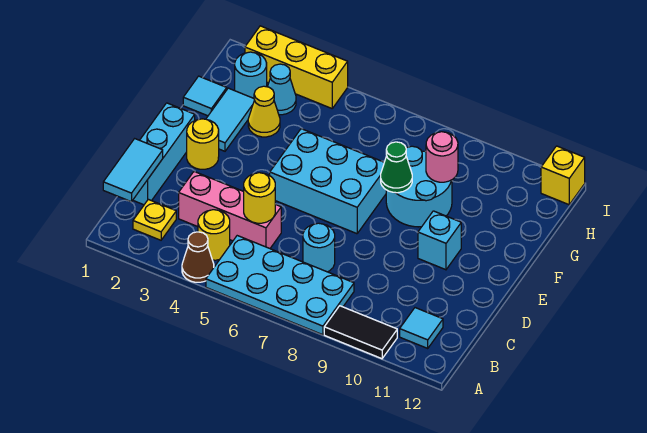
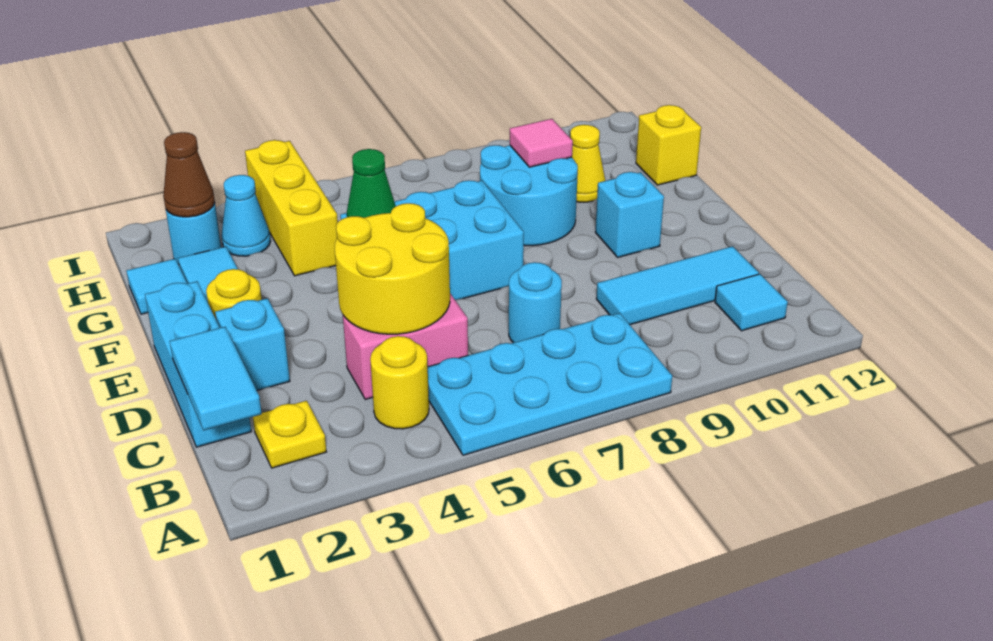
brown 1x1 cone [182,232,214,282] -> brown 1x1 cone moved to [163,132,215,217]
black 1x2 tile [324,306,397,359] -> none
pink 1x3 brick [179,172,281,248] -> pink 1x2 brick [343,293,468,400]
yellow 1x1 round brick [244,173,275,223] -> yellow 2x2 round brick [335,203,450,334]
none -> cyan 1x3 tile [596,246,759,325]
none -> cyan 1x1 brick [215,298,290,390]
green 1x1 cone [381,142,412,193] -> green 1x1 cone moved to [346,149,396,218]
yellow 1x1 cone [248,86,280,137] -> yellow 1x1 cone moved to [570,125,605,202]
pink 1x1 round brick [426,132,458,182] -> pink 1x1 tile [510,119,573,167]
yellow 1x3 brick [245,26,348,108] -> yellow 1x3 brick turned to [245,140,338,276]
yellow 1x1 brick [541,146,585,205] -> yellow 1x1 brick moved to [636,105,701,185]

